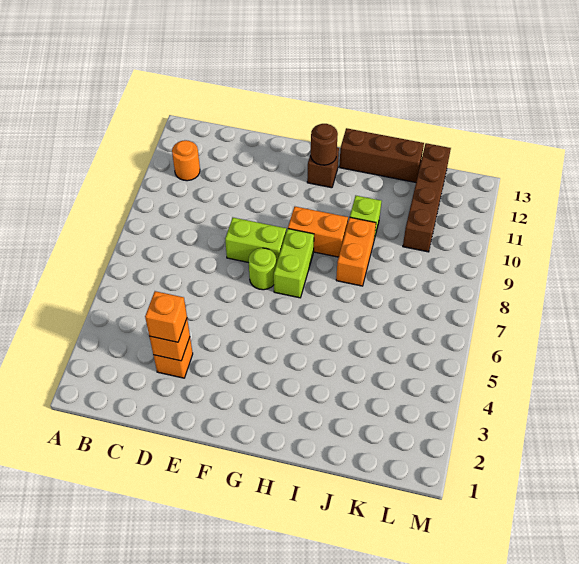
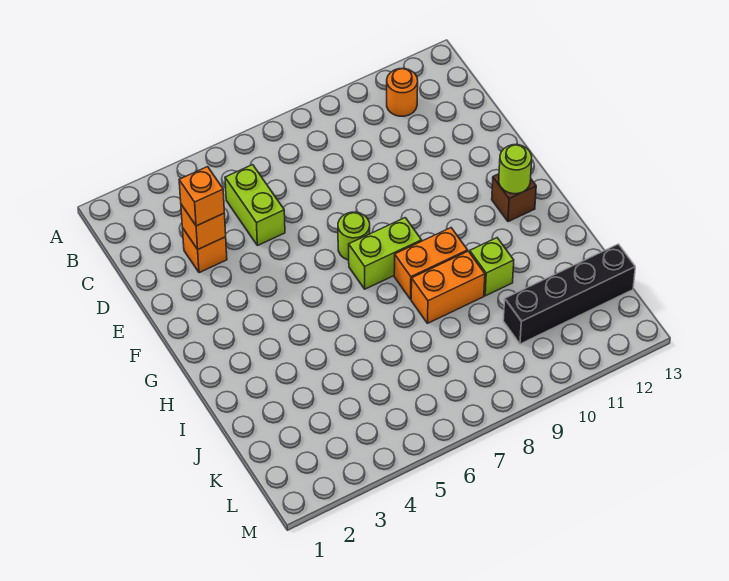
lime 1x2 brick [225,218,286,264] -> lime 1x2 brick moved to [225,165,285,246]
orange 1x2 brick [288,207,348,257] -> orange 1x2 brick turned to [394,228,468,299]
brown 1x1 round brick [311,124,338,165] -> lime 1x1 round brick [499,145,532,194]
brown 1x3 brick [339,128,424,182] -> none
brown 1x4 brick [403,143,451,252] -> black 1x4 brick [503,244,635,344]

